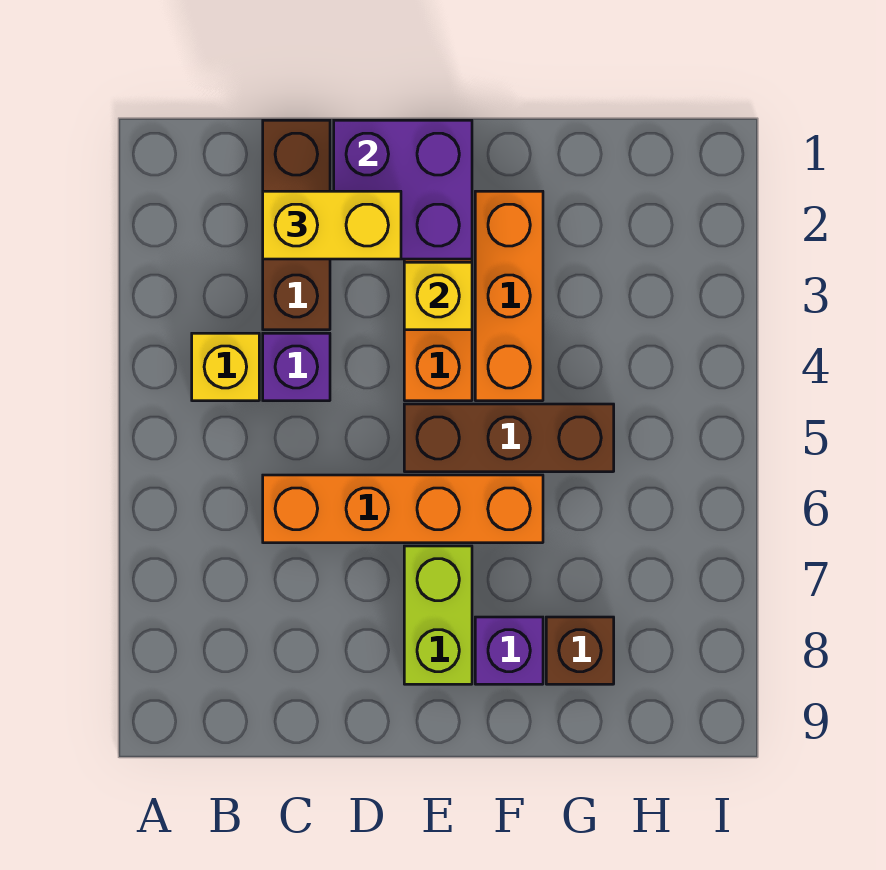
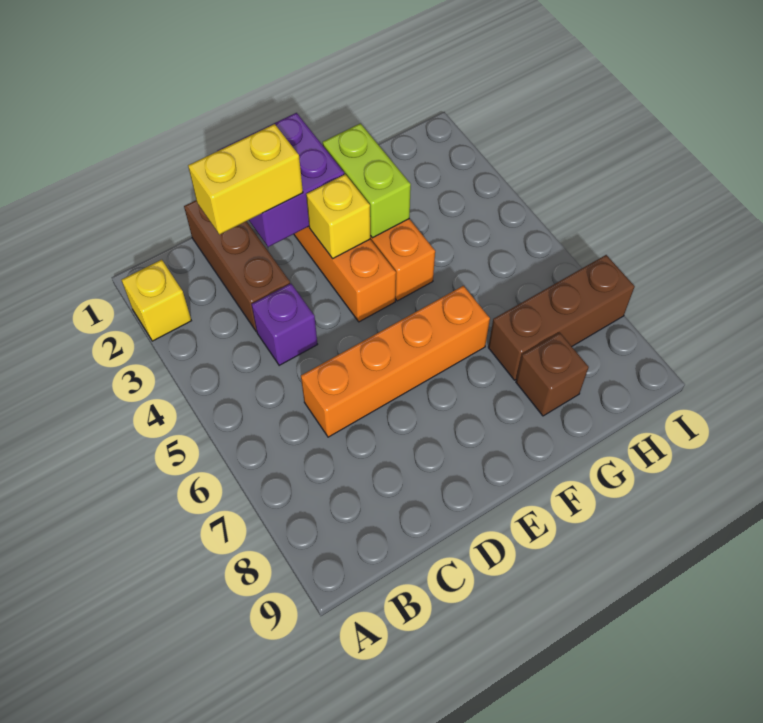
yellow 1x1 brick [192,333,259,401] -> yellow 1x1 brick moved to [122,260,191,341]
brown 1x3 brick [404,404,614,472] -> brown 1x3 brick moved to [488,255,635,380]
lime 1x2 brick [404,546,472,684] -> lime 1x2 brick moved to [323,123,411,238]
purple 1x1 brick [475,617,543,684] -> none

